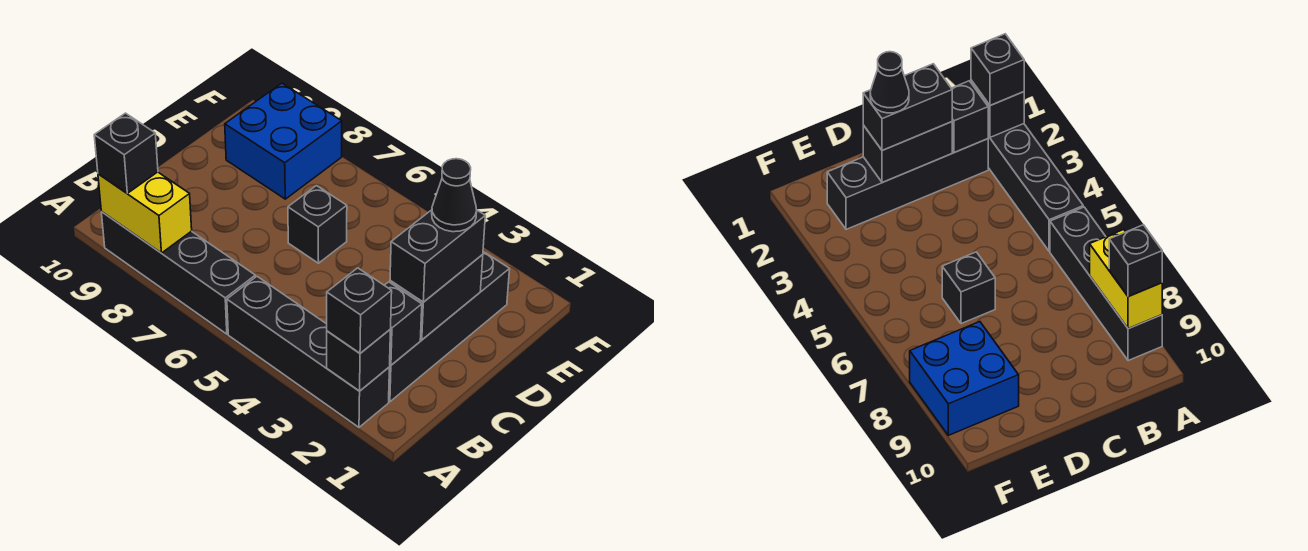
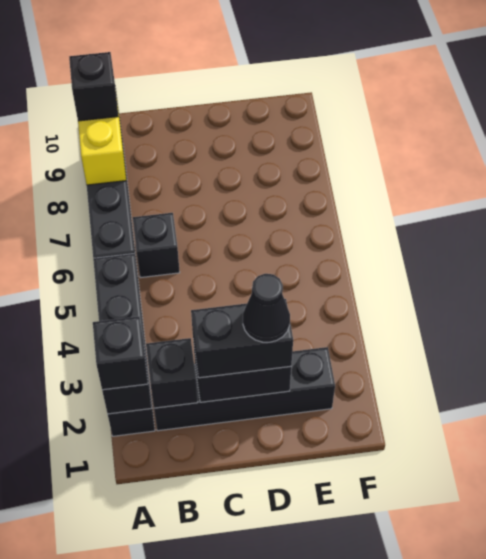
black 1x1 brick [288,186,347,263] -> black 1x1 brick moved to [133,213,180,278]
blue 2x2 brick [225,83,342,199] -> none

